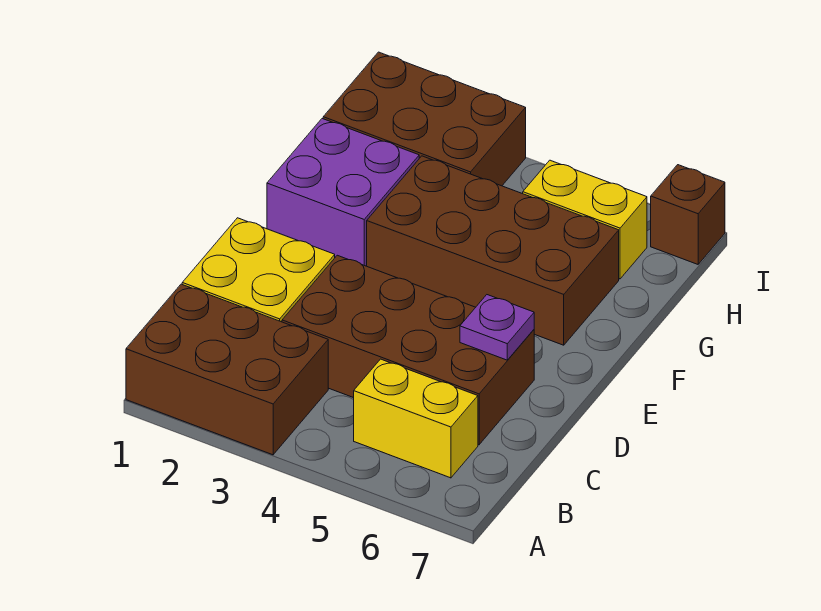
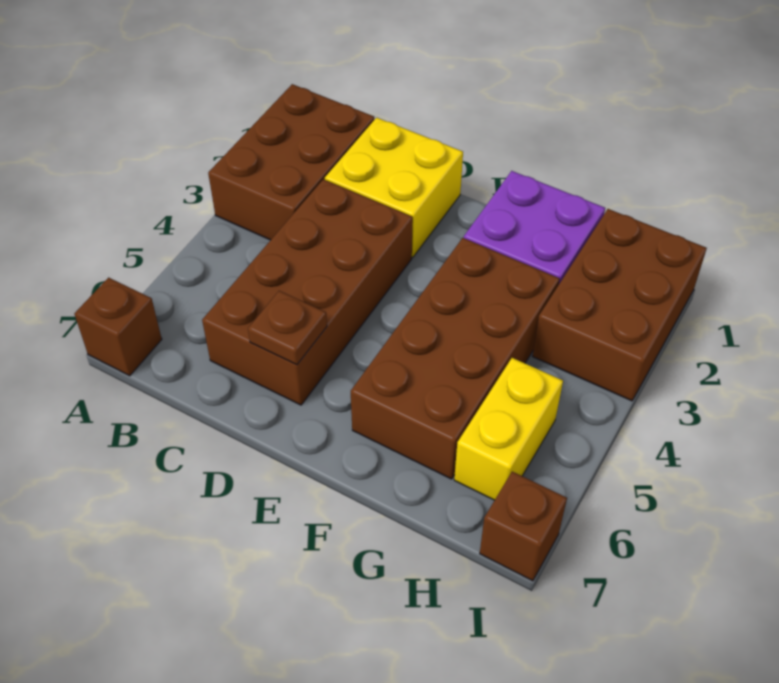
none -> brown 1x1 brick [74,278,162,376]
yellow 1x2 brick [354,359,478,478] -> none
purple 1x1 plate [460,295,534,360] -> brown 1x1 plate [248,291,327,365]

